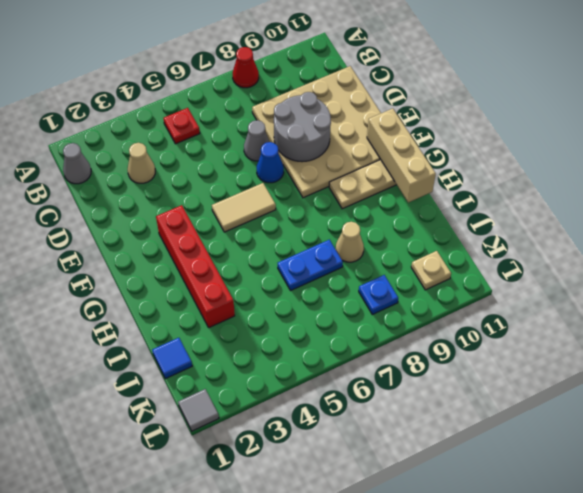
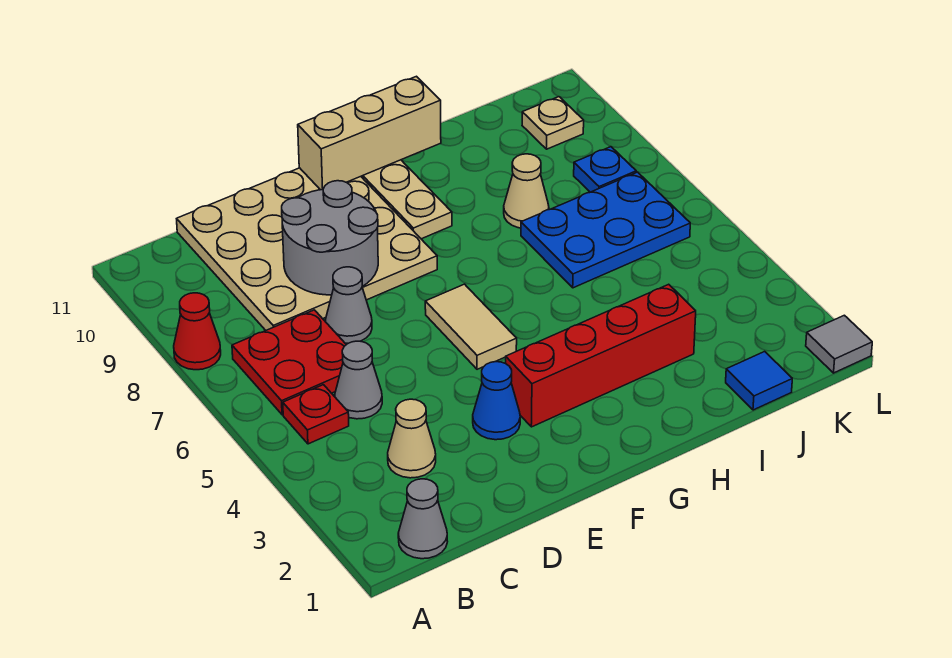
none -> red 2x2 plate [232,310,346,415]
none -> grey 1x1 cone [335,341,382,419]
blue 1x1 cone [257,142,284,183] -> blue 1x1 cone moved to [473,362,520,440]
blue 1x2 plate [278,240,343,291] -> blue 2x3 plate [521,172,690,288]

